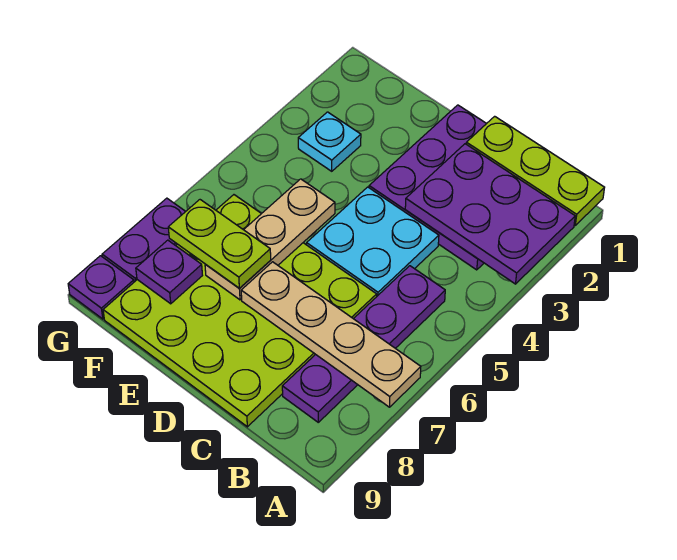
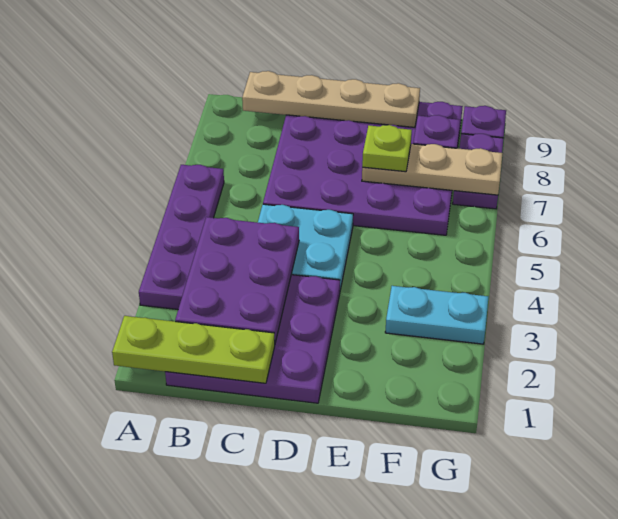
purple 2x3 plate [405,144,575,284] -> purple 2x3 plate turned to [175,217,299,343]
tan 1x4 plate [241,262,421,407] -> tan 1x4 plate moved to [242,71,420,127]
purple 1x4 plate [282,266,445,422] -> purple 1x4 plate moved to [139,165,224,309]
lime 4x4 plate [103,195,377,427] -> purple 4x4 plate [263,102,463,235]
tan 1x3 plate [205,179,335,300] -> tan 1x3 plate turned to [362,144,503,195]
lime 1x2 plate [168,200,271,288] -> lime 1x1 plate [362,125,412,172]
cyan 1x1 plate [298,112,361,171] -> cyan 1x2 plate [385,286,488,344]

